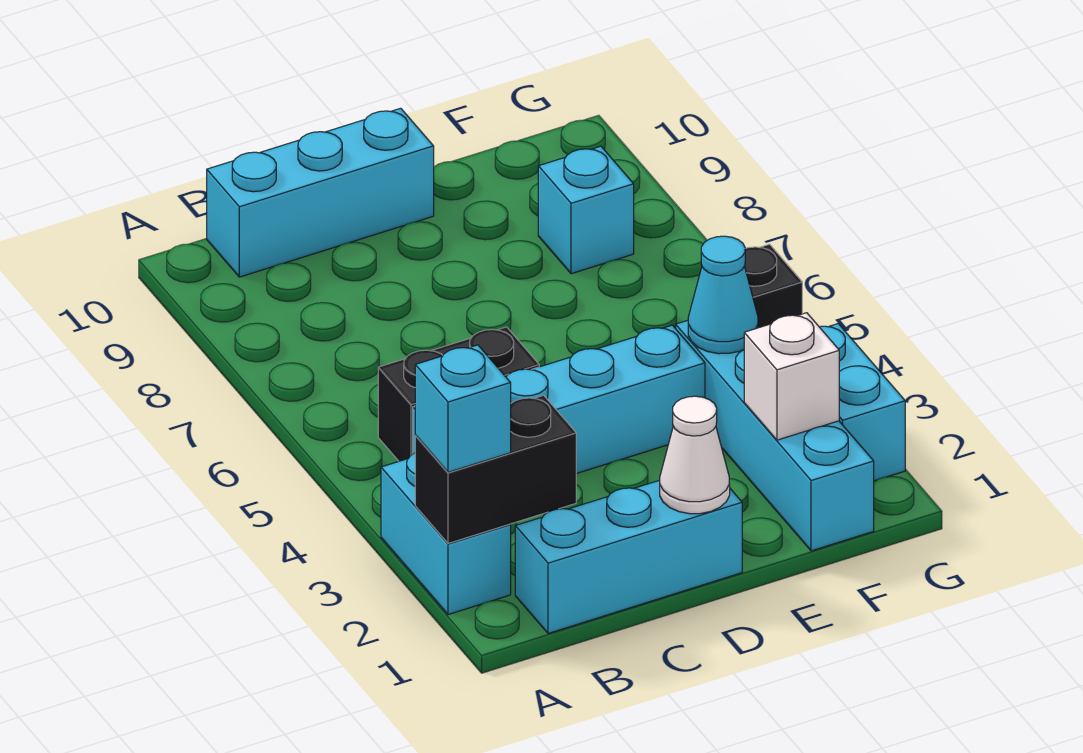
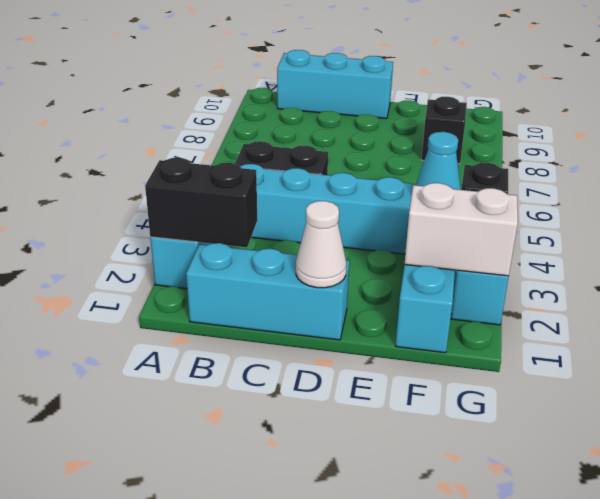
cyan 1x1 brick [415,345,511,472] -> none
white 1x1 brick [744,313,839,440] -> white 1x2 brick [404,183,518,276]
cyan 1x1 brick [538,146,634,274] -> black 1x1 brick [421,97,467,164]

